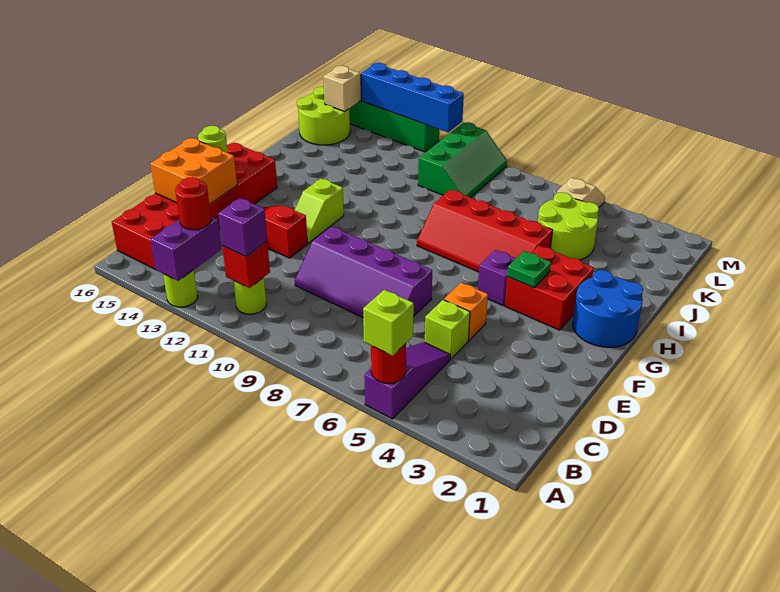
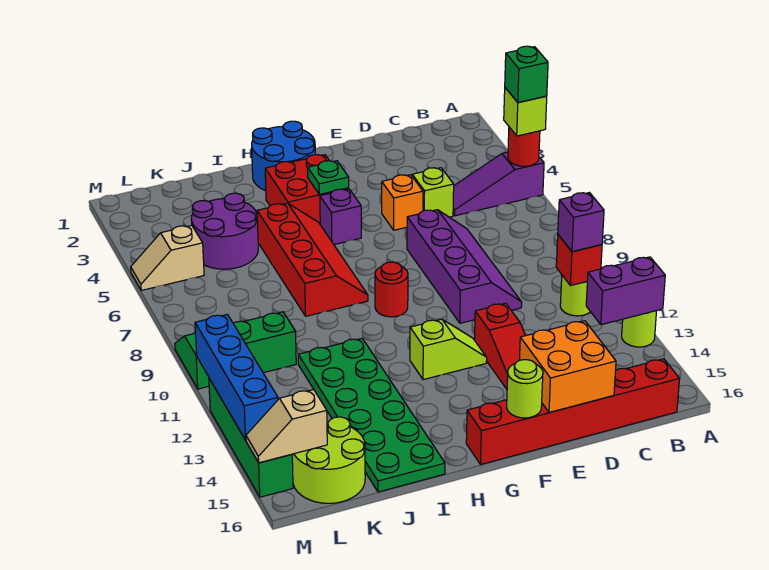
none -> green 1x1 brick [505,46,548,103]
red 1x1 round brick [175,177,211,230] -> red 1x1 round brick moved to [375,262,408,317]
red 2x6 brick [112,143,277,270] -> red 1x6 brick [466,359,679,465]
none -> green 2x6 plate [298,338,445,492]
lime 2x2 round brick [538,192,599,260] -> purple 2x2 round brick [191,193,258,269]

